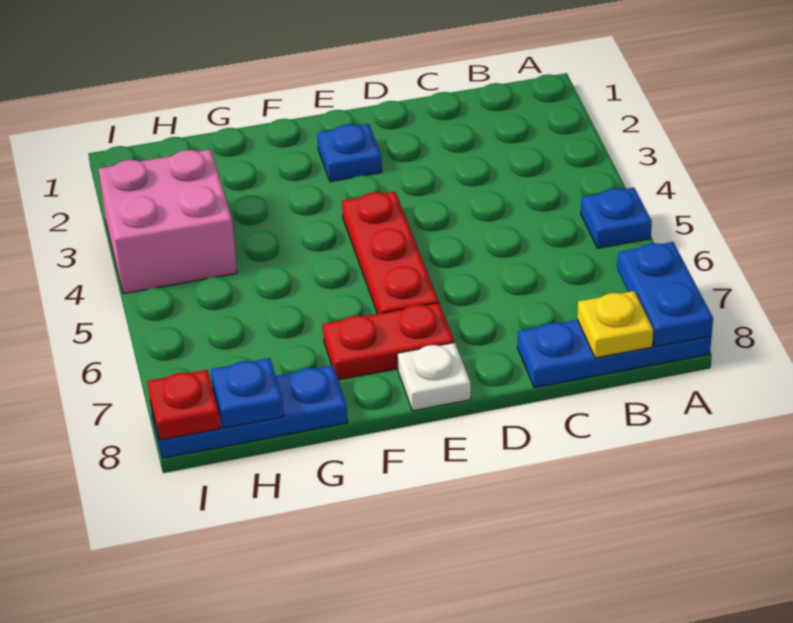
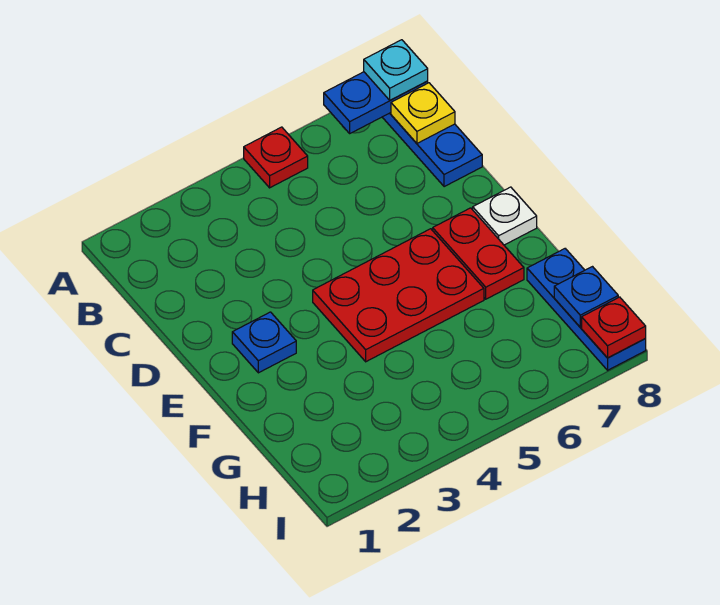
blue 1x1 plate [581,188,652,248] -> red 1x1 plate [244,127,308,188]
none -> cyan 1x1 plate [364,40,428,100]
red 1x3 plate [342,192,439,314] -> red 2x3 plate [313,229,484,362]
pink 2x2 brick [98,149,237,294] -> none

